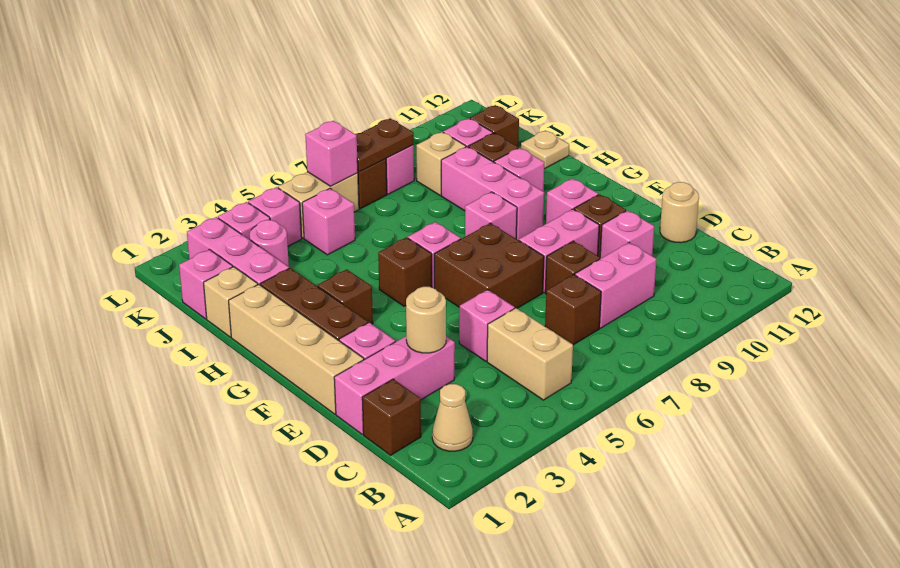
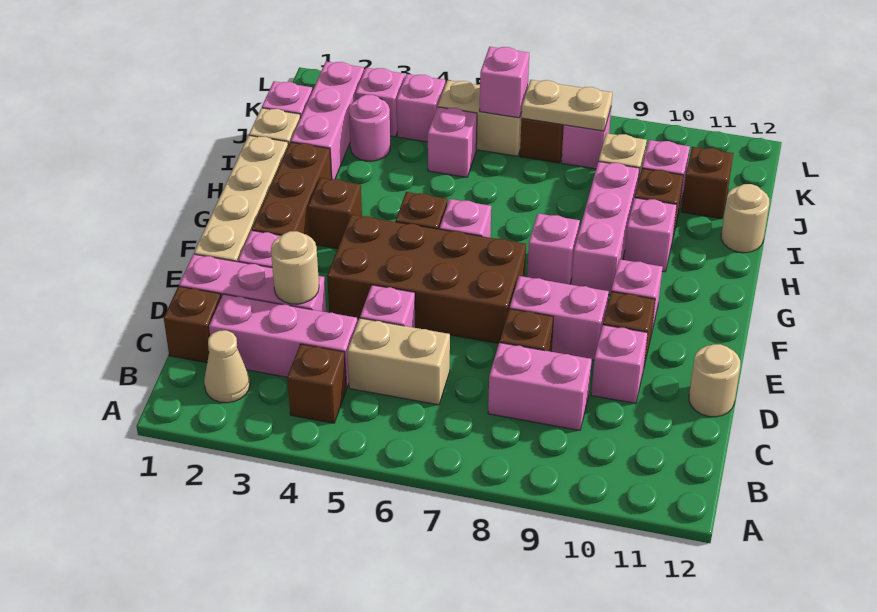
tan 1x2 brick [487,308,573,400] -> tan 1x2 brick turned to [347,318,450,405]
none -> pink 1x3 brick [209,294,357,388]
brown 1x1 brick [545,274,601,345] -> brown 1x1 brick moved to [287,344,346,423]
brown 2x2 brick [434,223,544,308] -> brown 2x4 brick [327,215,526,343]
tan 1x1 plate [521,130,569,168] -> tan 1x1 round brick [721,184,769,253]
brown 1x2 plate [356,118,414,172] -> tan 1x2 plate [522,80,612,131]

